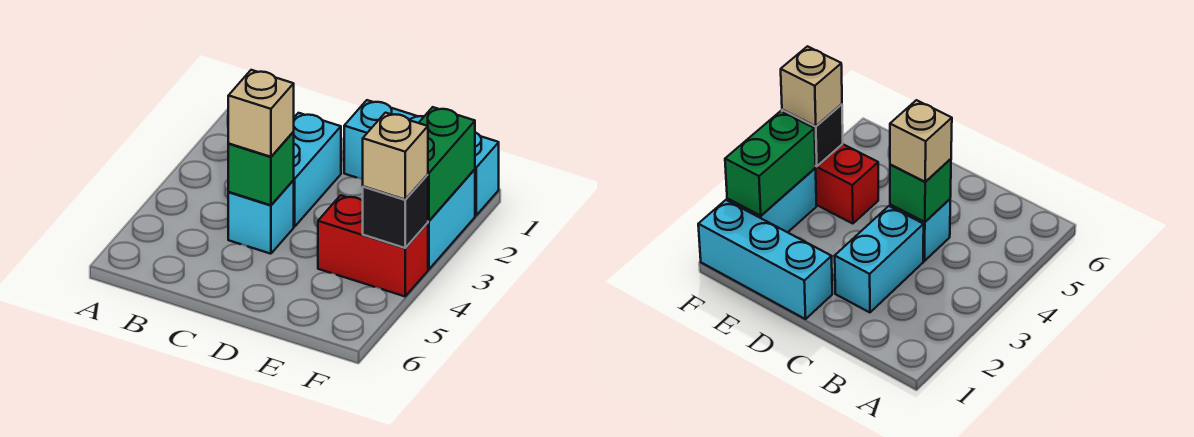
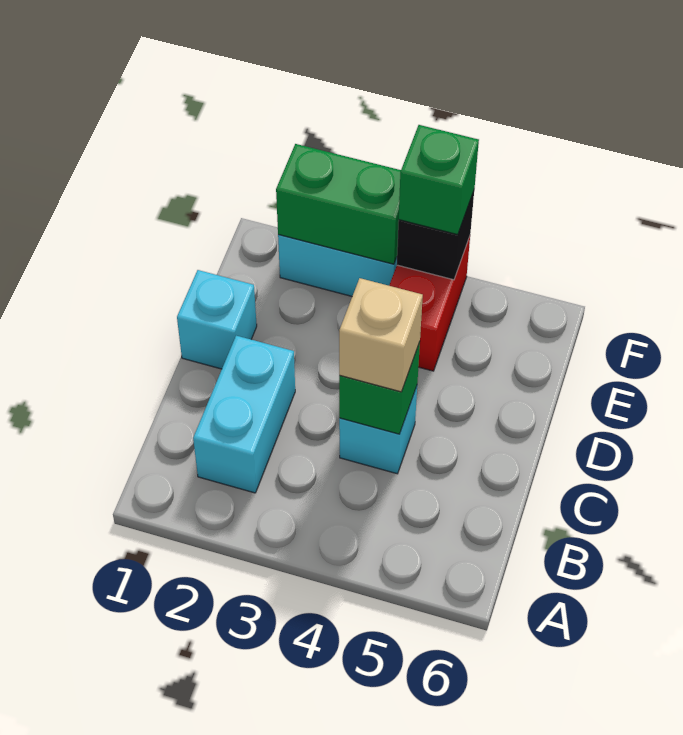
cyan 1x2 brick [293,113,341,227] -> cyan 1x2 brick turned to [193,336,295,493]
cyan 1x3 brick [344,100,499,215] -> cyan 1x1 brick [177,270,257,369]
tan 1x1 brick [363,113,428,200] -> green 1x1 brick [399,125,479,235]

